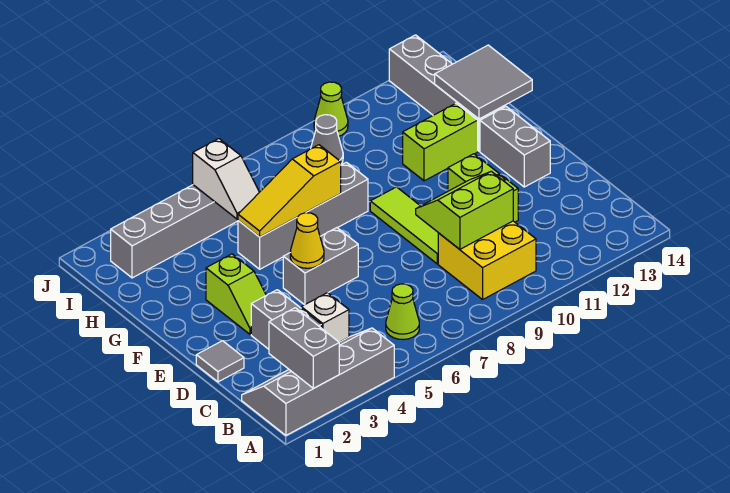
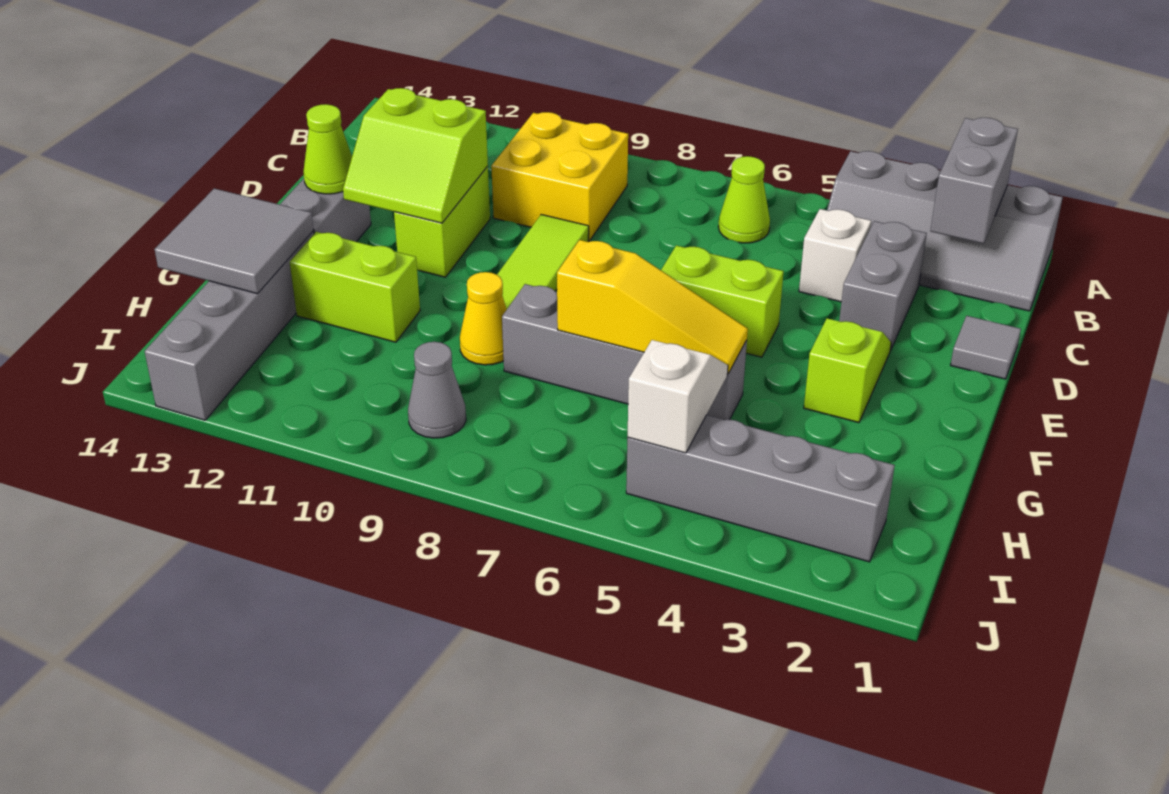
lime 2x2 slope [416,171,513,249] -> lime 2x2 slope moved to [343,88,488,223]
grey 1x2 brick [283,228,358,305] -> lime 1x2 brick [661,245,784,357]
yellow 1x1 cone [290,213,324,268] -> yellow 1x1 cone moved to [460,272,507,365]
lime 1x1 cone [314,82,348,136] -> lime 1x1 cone moved to [304,104,352,194]

